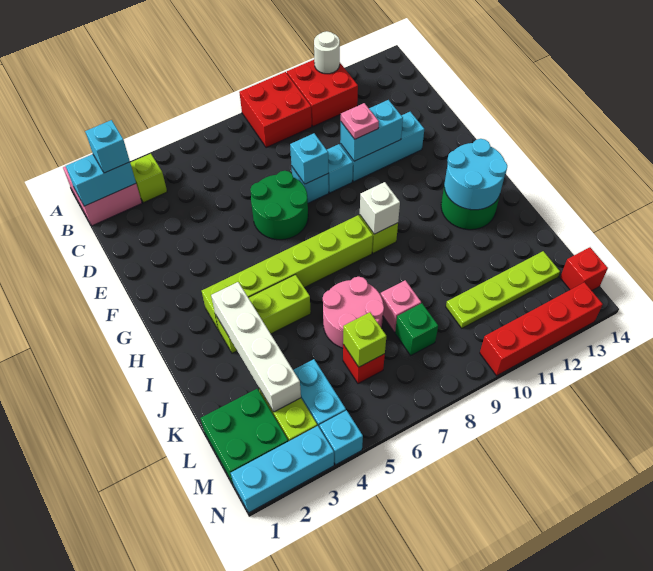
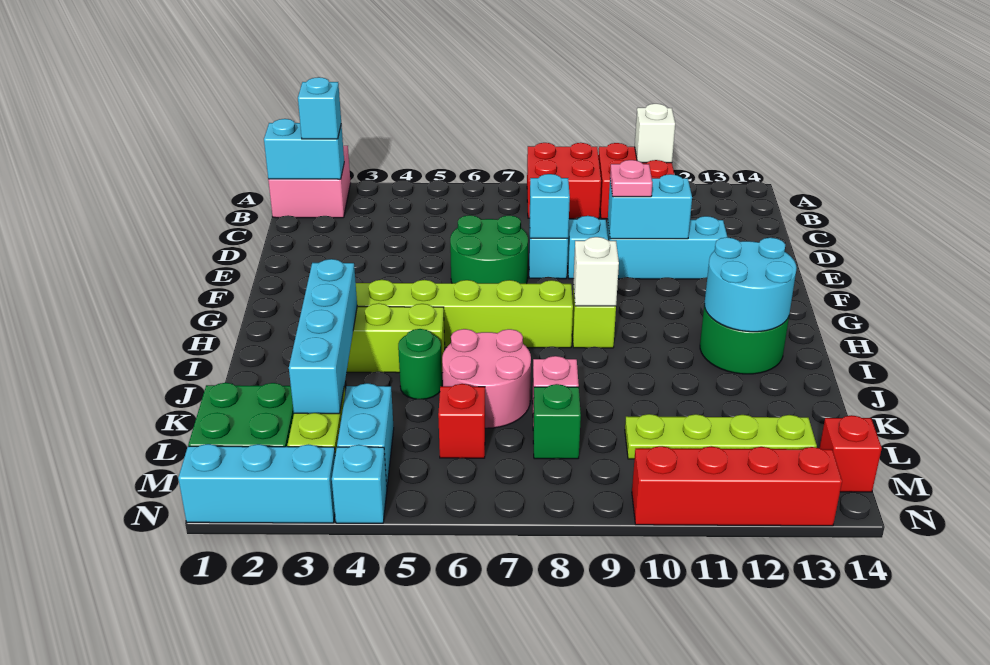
white 1x1 round brick [314,31,340,74] -> white 1x1 brick [635,104,675,163]
lime 1x1 brick [130,154,167,203] -> none
white 1x4 brick [211,282,301,412] -> cyan 1x4 brick [289,259,357,414]
none -> green 1x1 round brick [398,329,442,399]
lime 1x1 brick [343,312,386,367] -> none

